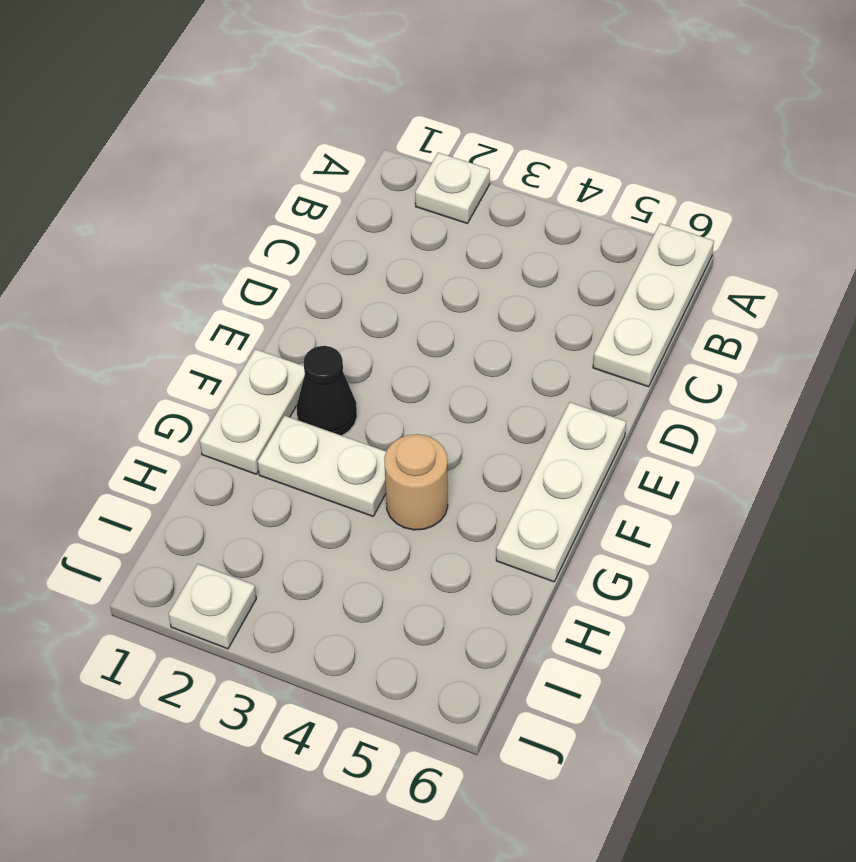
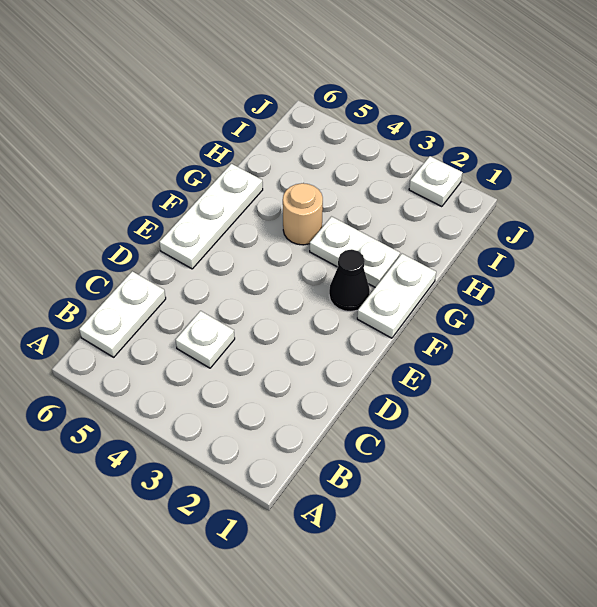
white 1x1 plate [415,153,490,223] -> white 1x1 plate moved to [176,311,235,368]
white 1x3 plate [593,223,714,387] -> white 1x2 plate [79,271,166,357]

